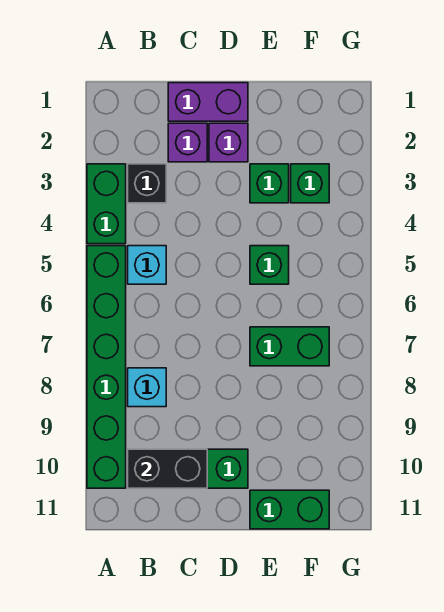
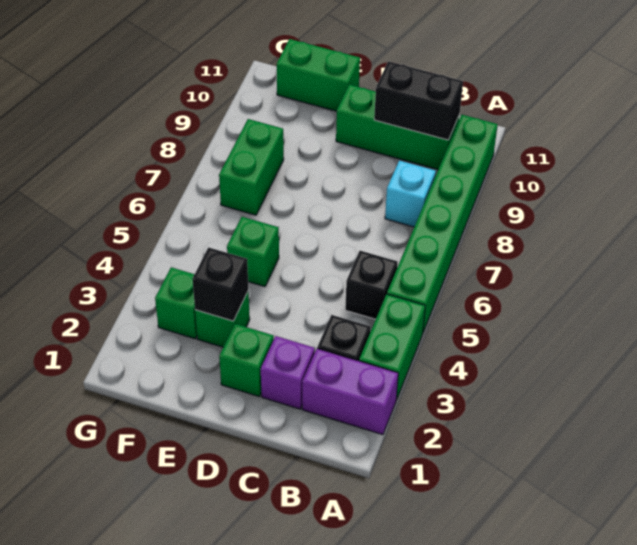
cyan 1x1 brick [128,246,166,284] -> black 1x1 brick [345,251,398,319]
purple 1x2 brick [168,83,248,121] -> purple 1x2 brick moved to [302,348,398,435]
purple 1x1 brick [209,123,248,162] -> green 1x1 brick [219,324,274,397]
none -> black 1x1 brick [193,247,248,321]
green 1x2 brick [250,327,329,366] -> green 1x2 brick turned to [219,119,284,215]

